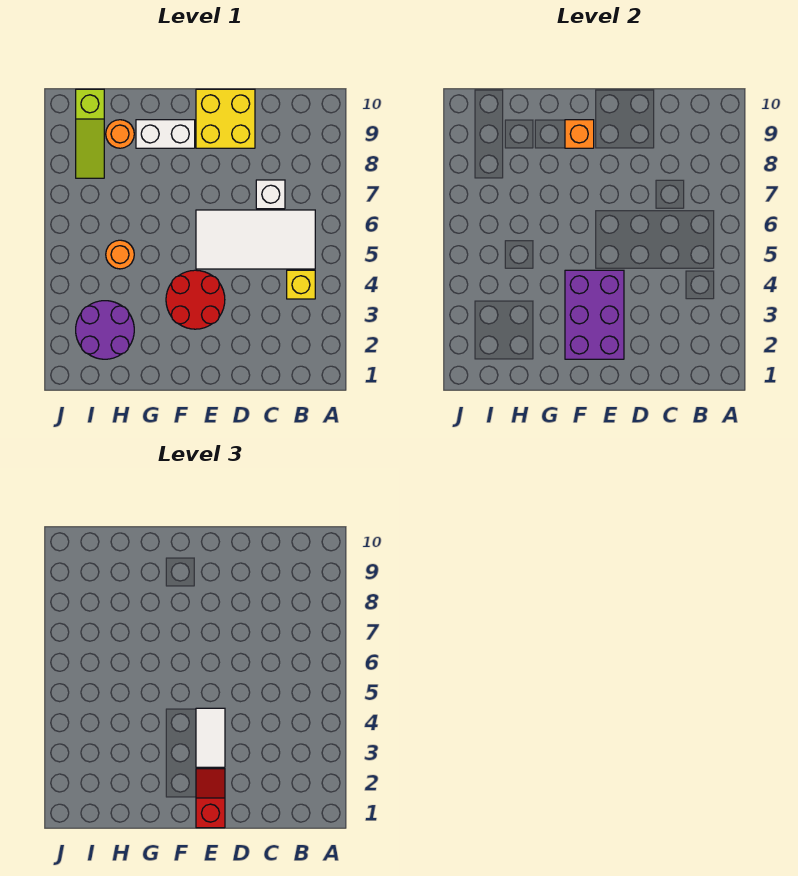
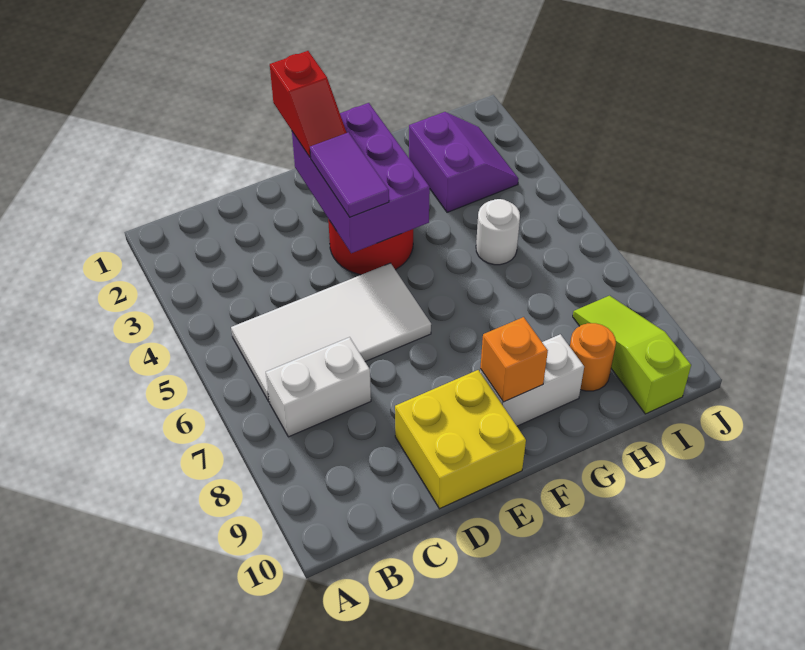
yellow 1x1 brick [287,270,315,299] -> none
white 1x1 brick [256,180,285,209] -> white 1x2 brick [266,337,371,437]
white 1x2 tile [196,708,225,767] -> purple 1x2 tile [310,132,389,217]
purple 2x2 round brick [76,301,134,359] -> purple 2x2 slope [409,112,519,212]
orange 1x1 round brick [106,240,134,269] -> white 1x1 round brick [476,199,520,265]

